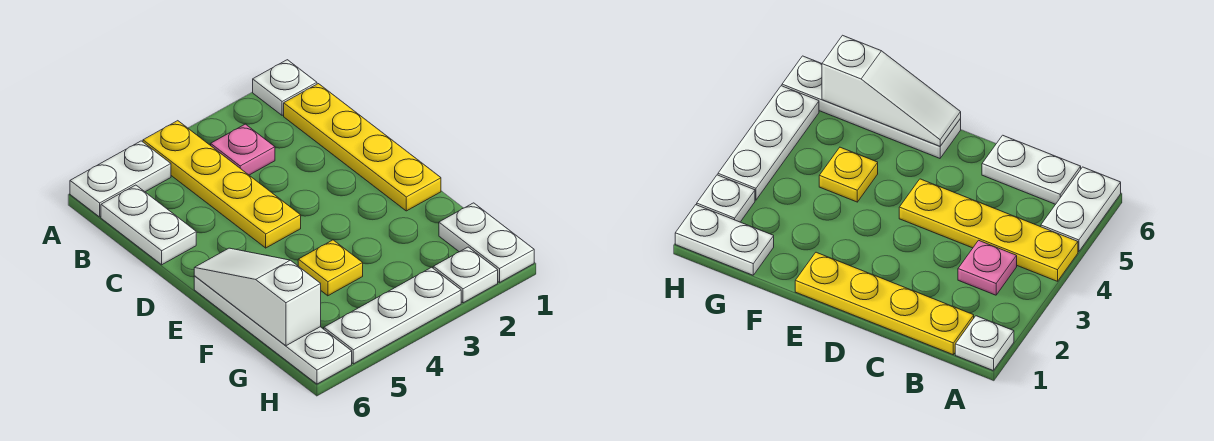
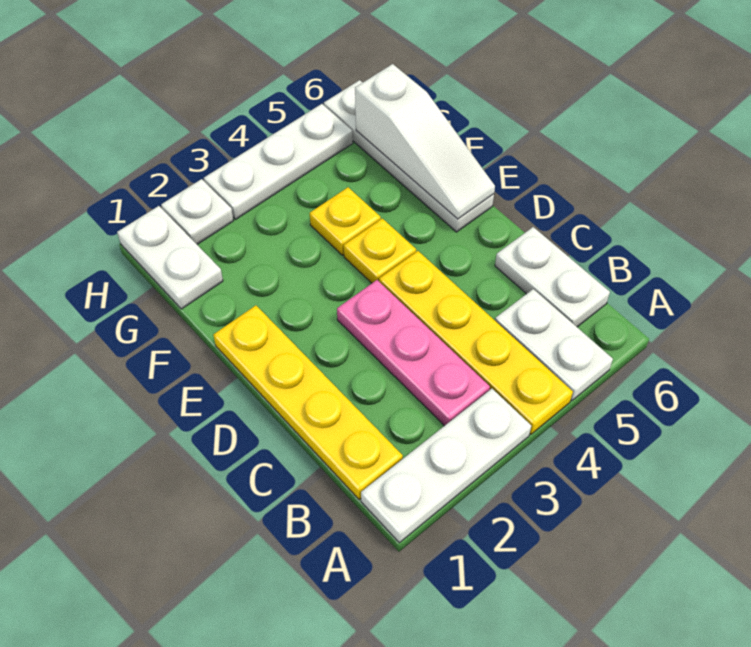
white 1x1 plate [253,60,317,115] -> white 1x3 plate [361,389,531,543]
white 1x2 plate [70,141,171,217] -> white 1x2 plate turned to [495,289,613,401]
pink 1x1 plate [211,124,275,175] -> pink 1x3 plate [337,280,490,426]
none -> yellow 1x1 plate [344,218,416,283]

